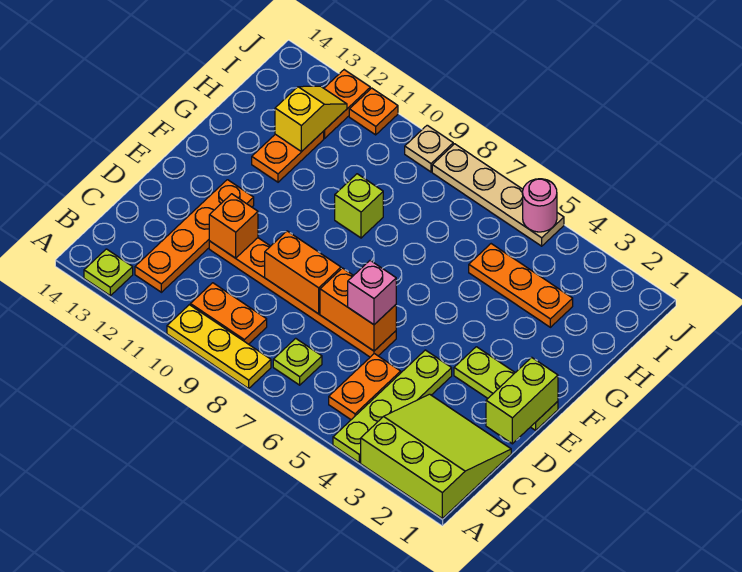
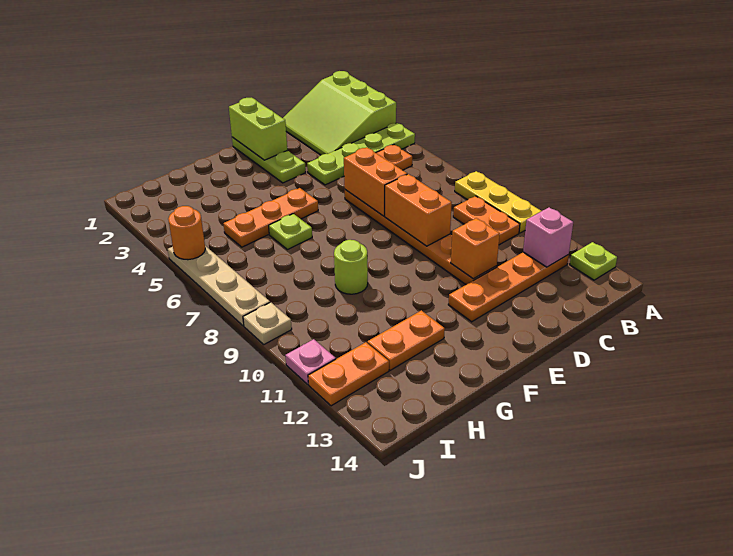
lime 1x1 plate [273,338,322,385] -> lime 1x1 plate moved to [269,214,312,250]
lime 1x2 brick [486,357,558,444] -> lime 1x2 brick turned to [229,98,287,160]
pink 1x1 brick [348,261,396,325] -> pink 1x1 brick moved to [523,207,573,267]
lime 1x1 brick [335,174,383,238] -> lime 1x1 round brick [334,240,368,294]
orange 1x3 plate [469,244,573,327] -> orange 1x3 plate turned to [223,188,318,247]
yellow 1x2 slope [275,86,347,152] -> none
pink 1x1 round brick [523,179,557,232] -> orange 1x1 round brick [168,206,205,260]
orange 1x1 plate [349,88,398,135] -> pink 1x1 plate [285,339,336,384]

